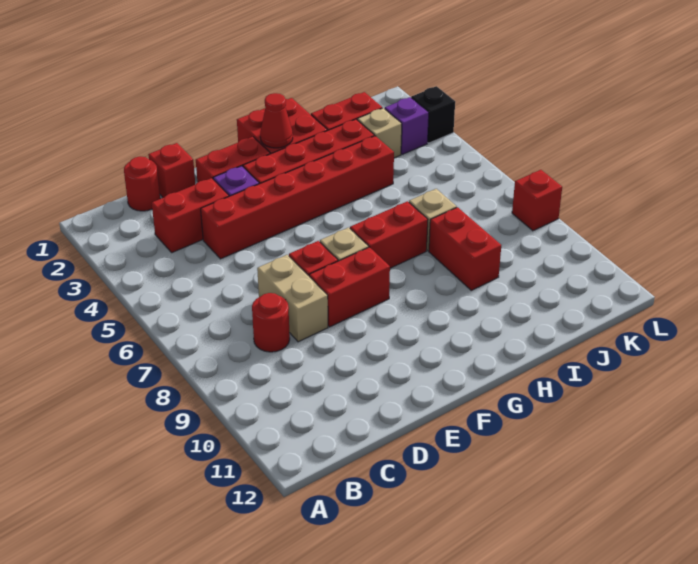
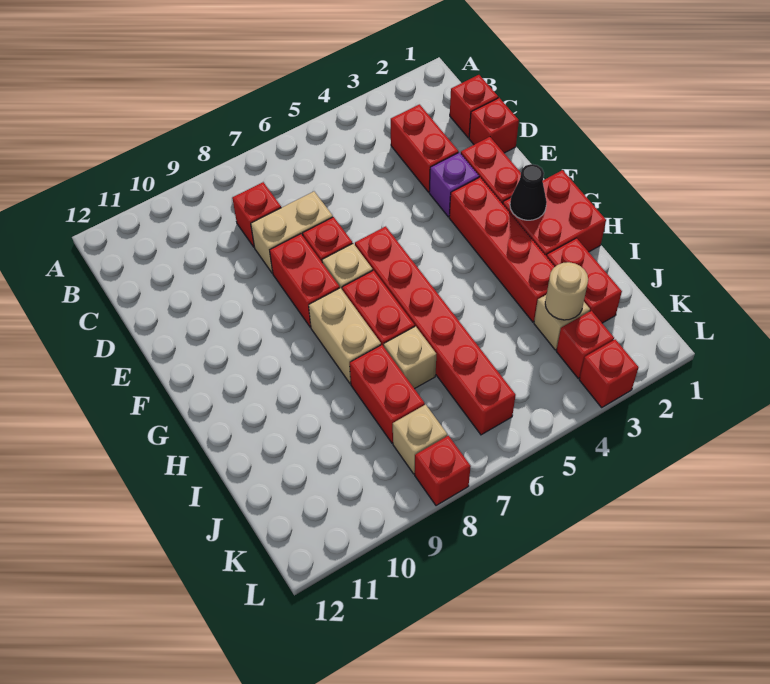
red 1x1 round brick [124,157,160,211] -> red 1x1 brick [450,75,498,138]
red 1x1 round brick [252,293,290,352] -> red 1x1 brick [232,182,281,247]
red 1x6 brick [201,136,394,259] -> red 1x6 brick moved to [355,226,516,435]
red 1x1 cone [260,93,293,148] -> black 1x1 cone [510,164,547,220]
none -> tan 1x2 brick [309,288,381,384]
red 1x2 brick [429,207,501,290] -> red 1x2 brick turned to [350,345,425,443]
none -> tan 1x1 round brick [545,262,588,320]
purple 1x1 brick [385,97,429,154] -> red 1x1 brick [556,311,614,378]
none -> tan 1x1 brick [393,405,447,474]
black 1x1 brick [411,86,455,143] -> red 1x1 brick [579,339,638,407]

